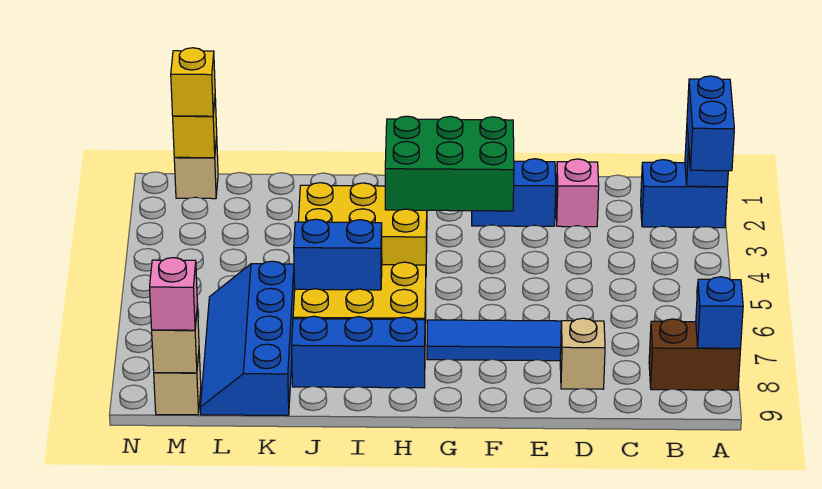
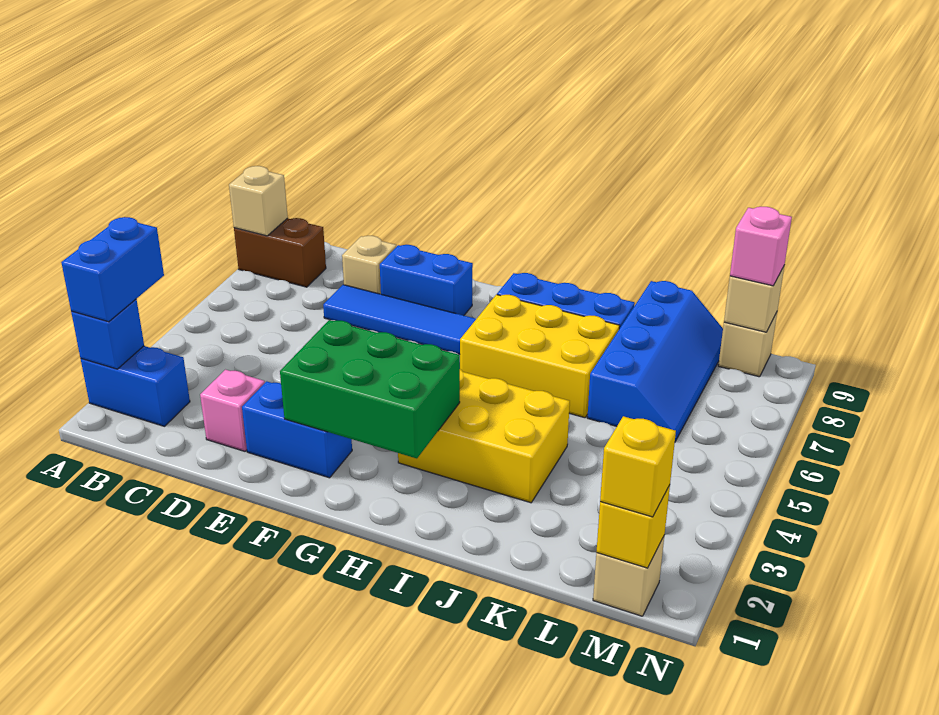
blue 1x1 brick [696,277,743,348] -> tan 1x1 brick [229,166,288,236]
blue 1x2 brick [294,219,382,290] -> blue 1x2 brick moved to [380,245,473,315]

